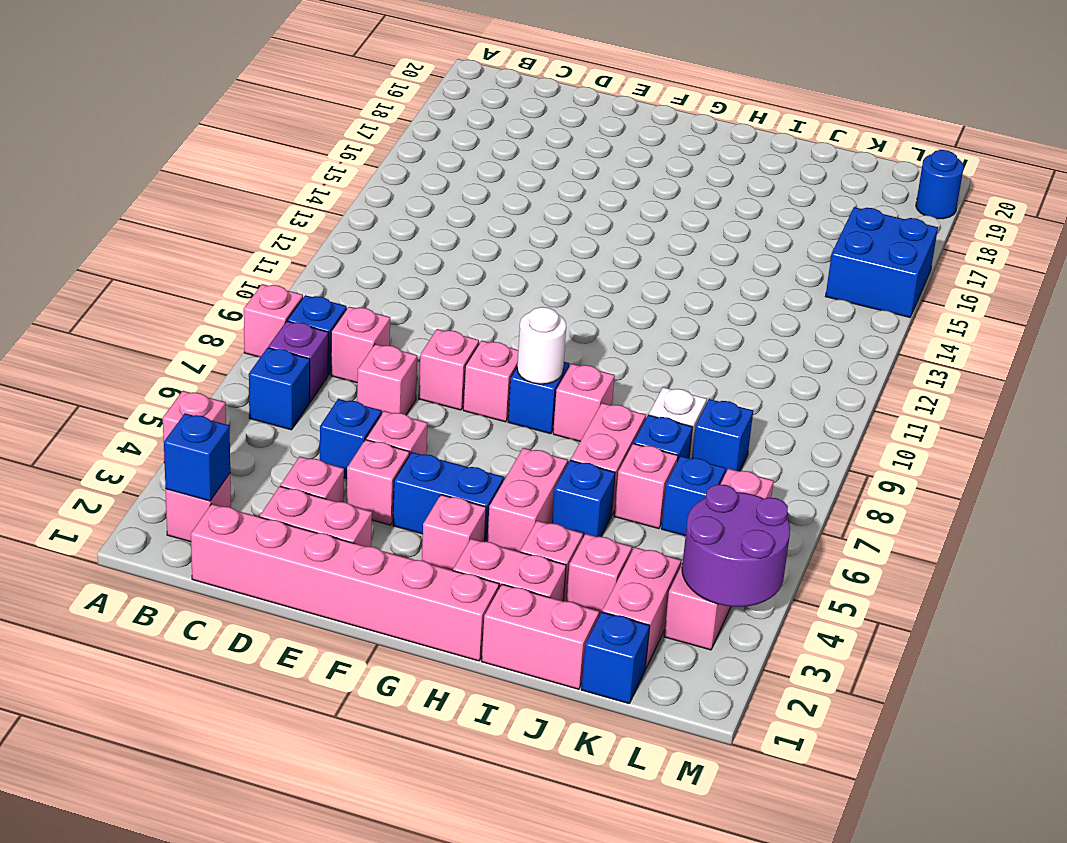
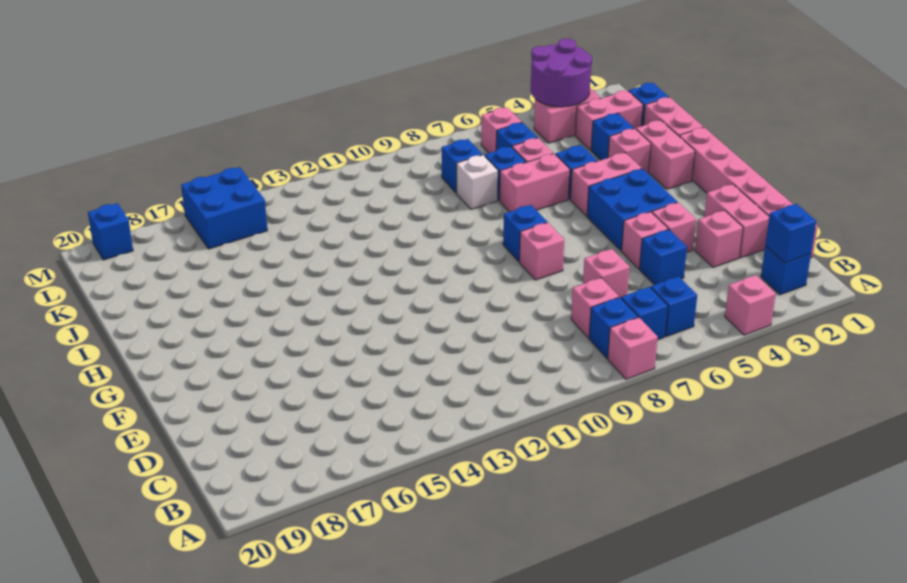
pink 1x1 brick [166,474,231,542] -> blue 1x1 brick [761,246,811,295]
purple 1x1 brick [268,321,328,402] -> blue 1x1 brick [621,287,668,340]
pink 1x1 brick [419,329,479,410] -> none
blue 1x2 brick [393,452,504,542] -> blue 2x2 brick [587,169,677,251]
pink 1x1 brick [422,495,486,571] -> none
white 1x1 round brick [517,307,566,384] -> none
pink 1x1 brick [553,364,615,441] -> none
pink 1x1 brick [567,534,632,616] -> blue 1x1 brick [591,113,634,160]
blue 1x1 round brick [916,150,964,219] -> blue 1x1 brick [88,203,133,260]

